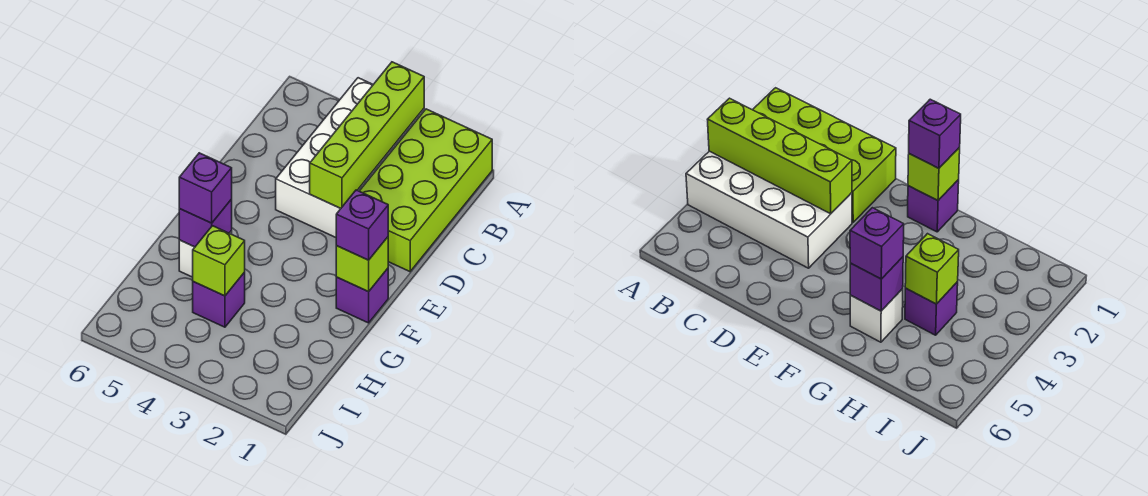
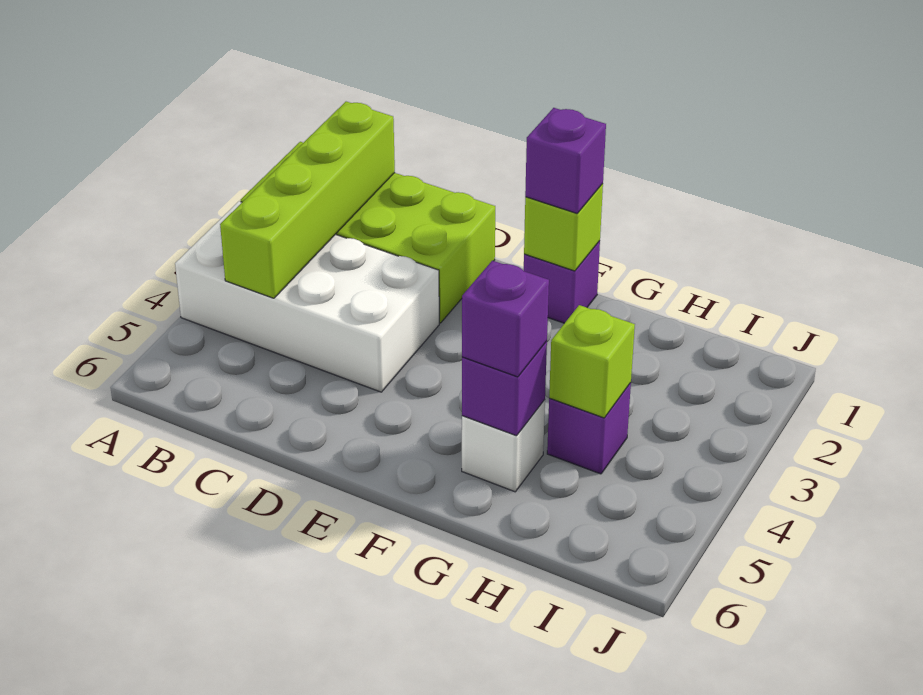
lime 1x4 brick [310,62,424,208] -> lime 1x4 brick turned to [220,102,395,298]

